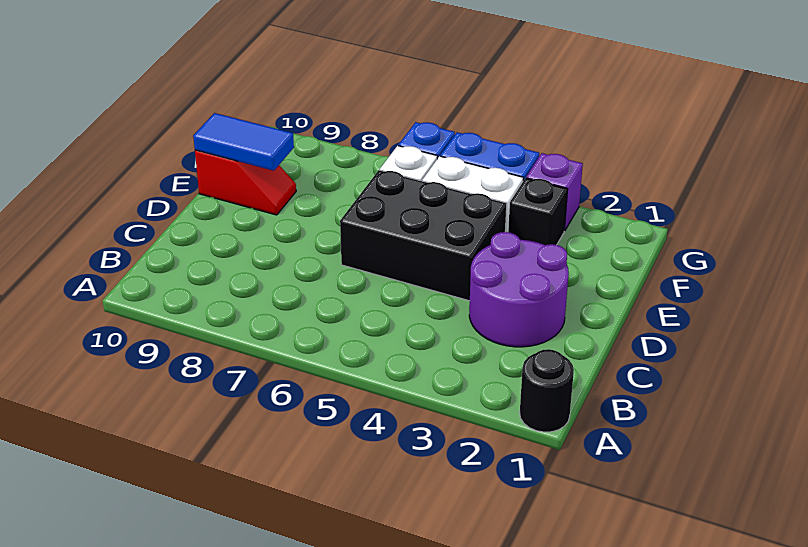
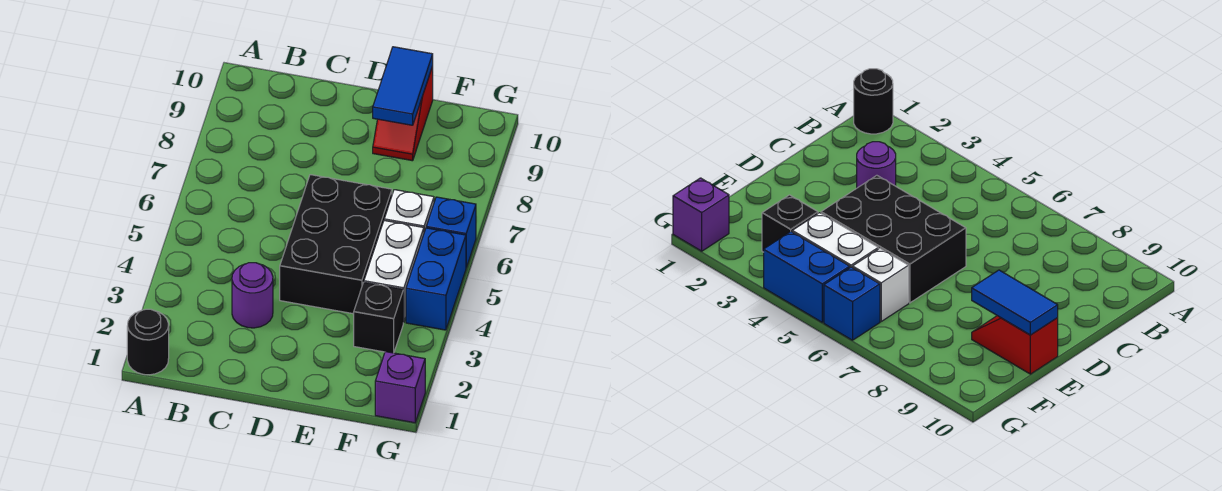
purple 2x2 round brick [469,232,569,347] -> purple 1x1 round brick [232,263,273,328]
purple 1x1 brick [526,153,583,231] -> purple 1x1 brick moved to [375,352,425,423]

